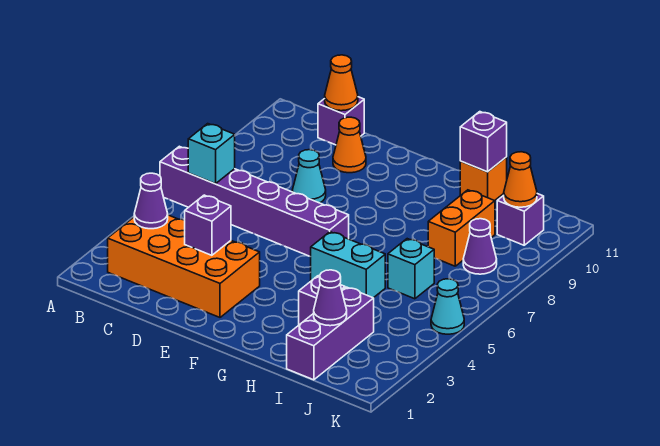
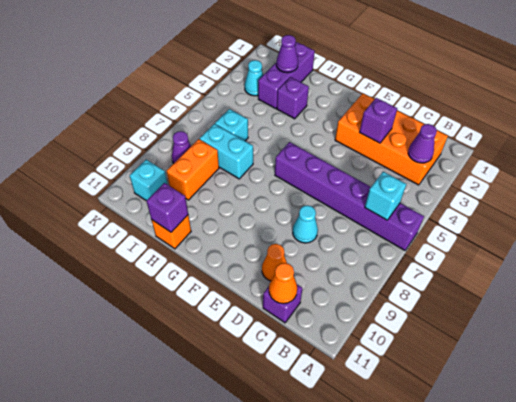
cyan 1x2 brick [311,232,385,298] -> cyan 1x2 brick moved to [200,124,253,179]
purple 1x1 brick [497,194,544,245] -> cyan 1x1 brick [130,160,167,201]
orange 1x1 cone [504,152,537,207] -> none
cyan 1x1 cone [431,279,464,334] -> cyan 1x1 cone moved to [245,60,263,96]

